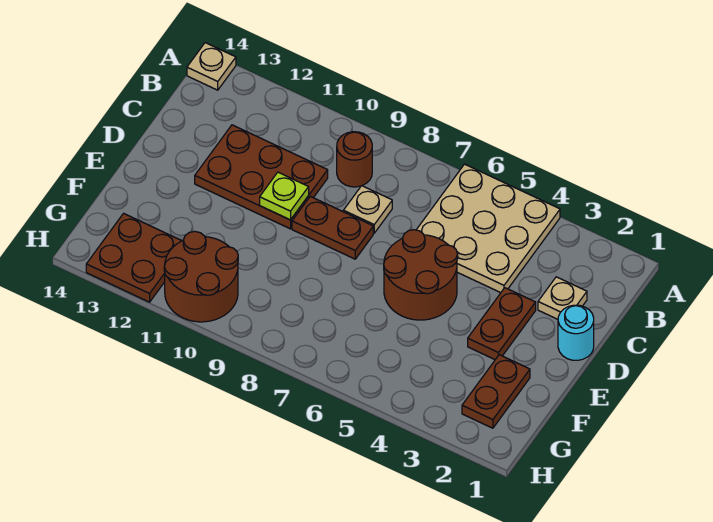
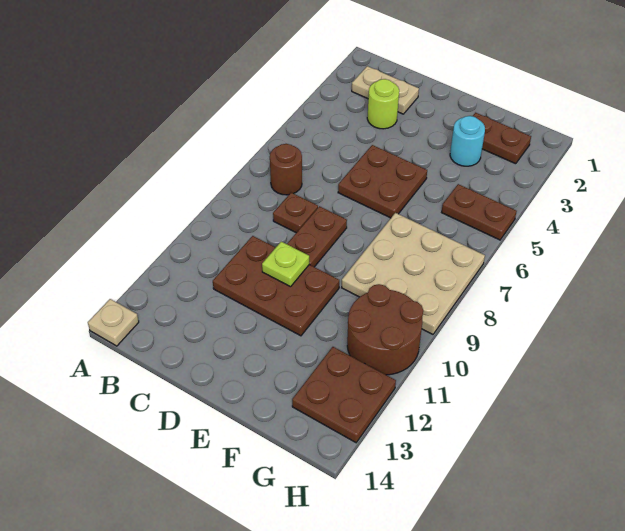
tan 3x3 plate [417,164,560,293] -> tan 3x3 plate moved to [342,213,485,334]
brown 1x1 round brick [337,132,372,187] -> brown 1x1 round brick moved to [270,144,302,195]
tan 1x1 plate [538,277,587,319] -> tan 1x2 plate [352,66,419,114]
none -> lime 1x1 round brick [367,79,399,129]
tan 1x1 plate [343,186,392,233] -> brown 1x1 plate [273,193,318,233]
brown 2x3 plate [195,125,328,229] -> brown 2x3 plate turned to [213,236,339,336]
cyan 1x1 round brick [558,305,594,360] -> cyan 1x1 round brick moved to [450,116,485,166]
brown 1x2 plate [468,288,536,360] -> brown 1x2 plate moved to [442,184,517,240]
brown 2x2 round brick [384,230,458,320] -> brown 2x2 plate [338,145,427,218]

